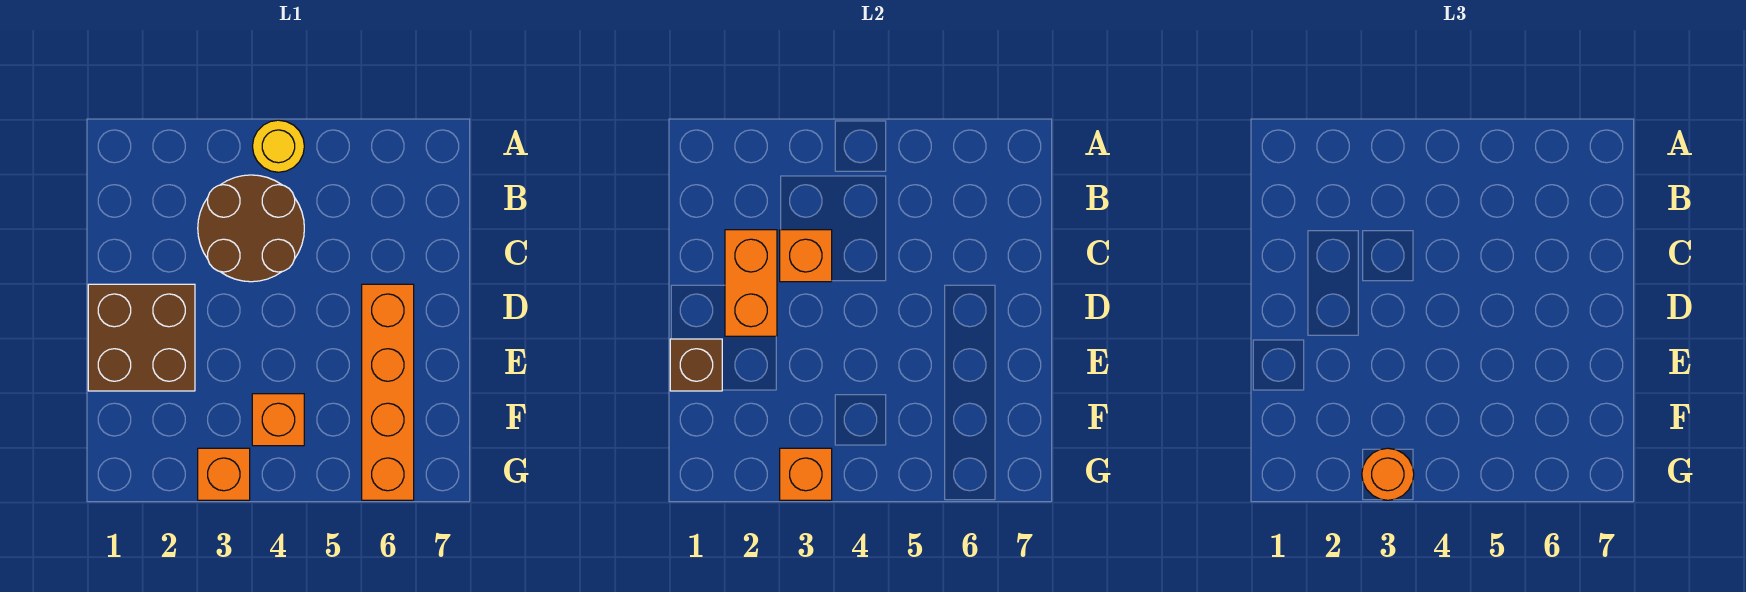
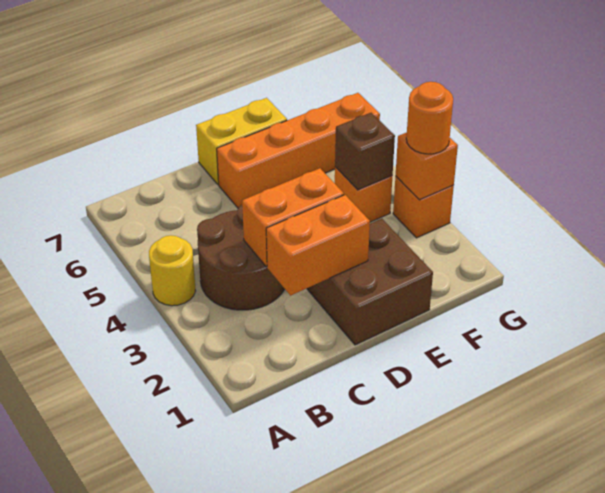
orange 1x1 brick [780,230,832,282] -> orange 1x2 brick [242,168,344,267]
none -> yellow 1x2 brick [196,98,287,185]
brown 1x1 brick [670,339,722,391] -> brown 1x1 brick moved to [335,113,395,190]

